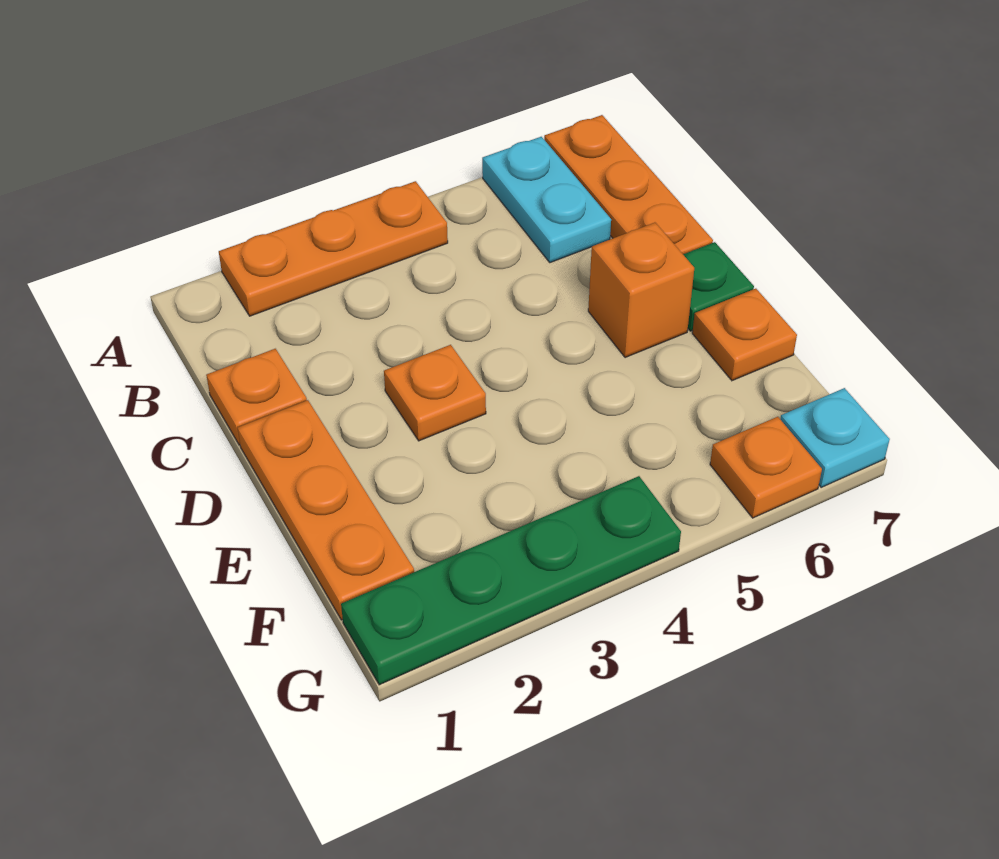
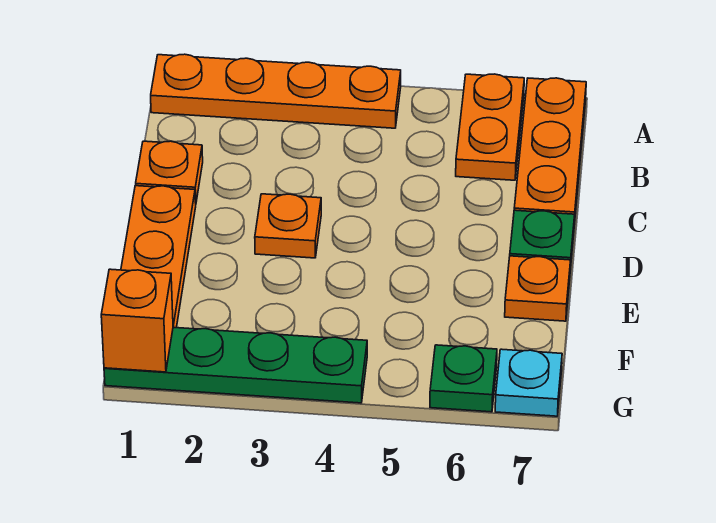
orange 1x3 plate [219,181,448,316] -> orange 1x4 plate [151,54,401,128]
cyan 1x2 plate [482,137,611,263] -> orange 1x2 plate [456,74,524,180]
orange 1x1 brick [588,223,694,358] -> orange 1x1 brick moved to [101,269,173,372]
orange 1x1 plate [710,417,822,518] -> green 1x1 plate [430,345,497,412]

